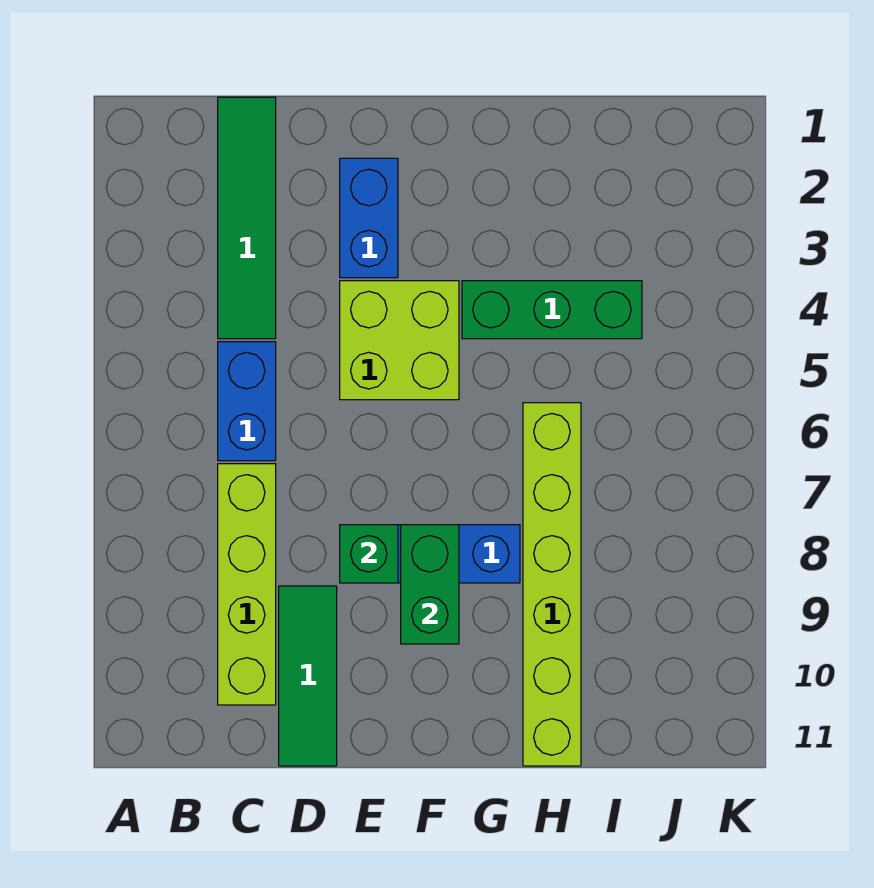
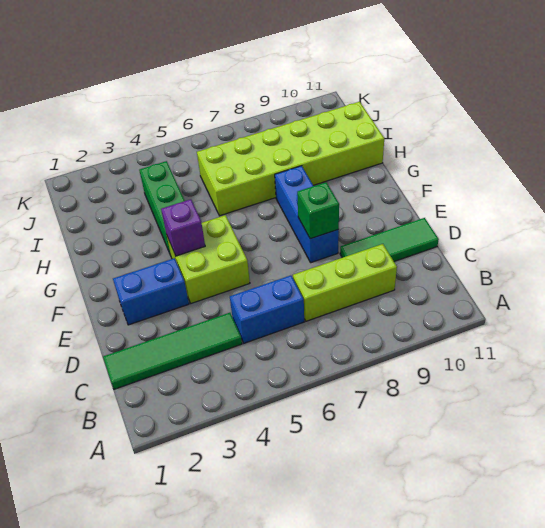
lime 1x4 brick [218,464,276,705] -> lime 1x3 brick [293,244,397,321]
none -> purple 1x1 brick [161,199,205,256]
green 1x2 brick [401,525,459,644] -> none
lime 1x6 brick [523,403,581,766] -> lime 2x6 brick [197,102,384,216]

